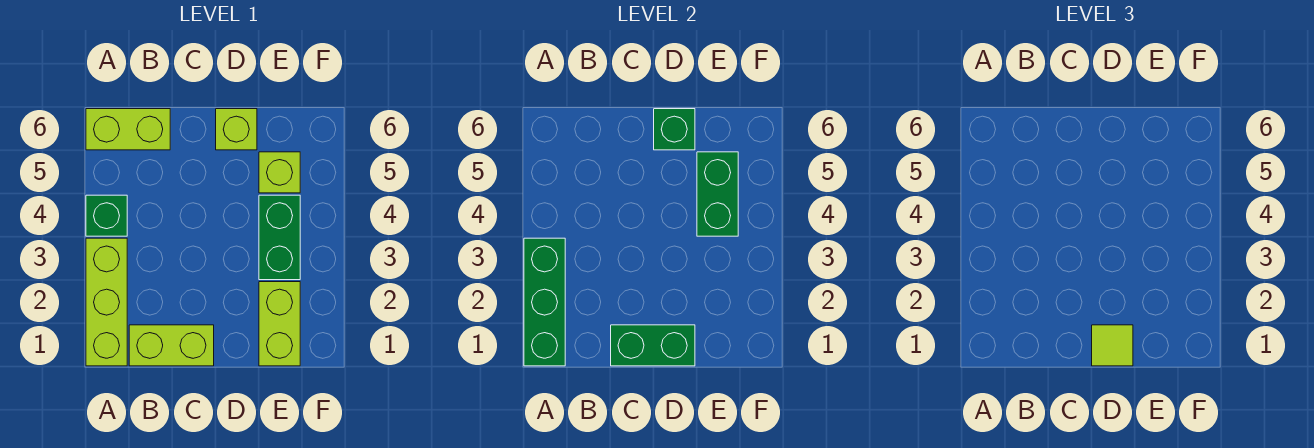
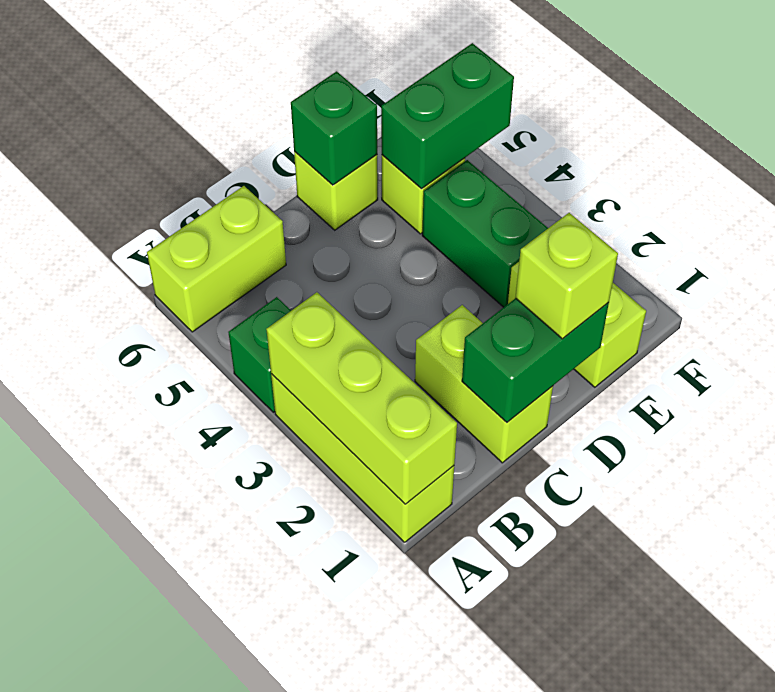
green 1x3 brick [524,238,565,366] -> lime 1x3 brick [266,292,457,504]
lime 1x2 brick [129,325,214,366] -> lime 1x2 brick turned to [415,305,553,463]
lime 1x1 tile [1092,325,1133,366] -> lime 1x1 brick [515,213,618,339]
green 1x2 brick [697,152,738,236] -> green 1x2 brick turned to [381,43,514,189]

